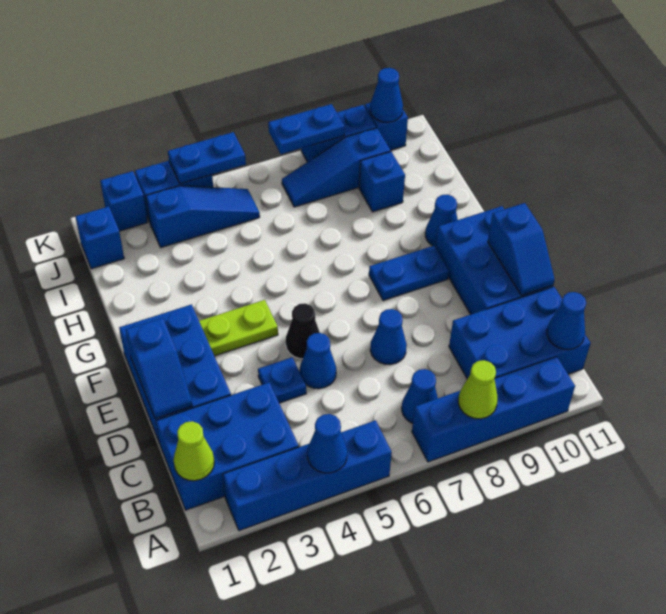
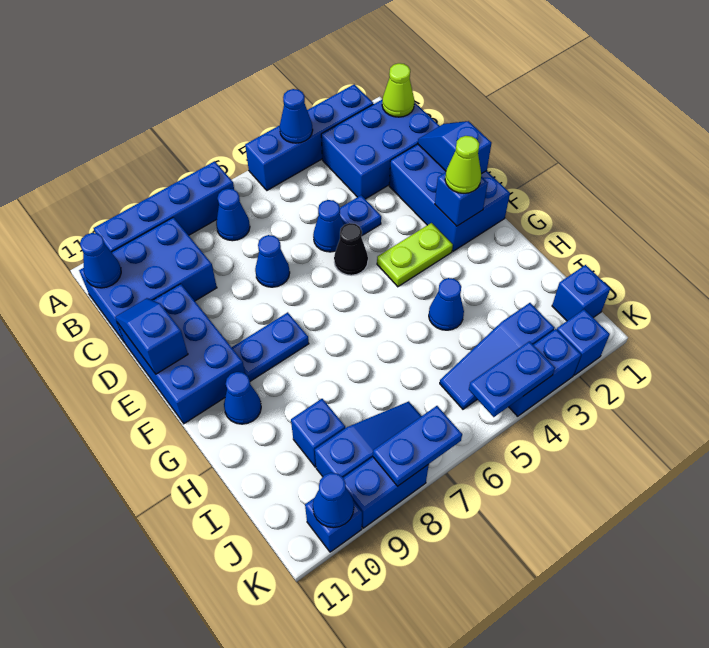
lime 1x1 cone [458,360,498,419] -> lime 1x1 cone moved to [445,136,481,193]
none -> blue 1x1 brick [435,172,488,226]
none -> blue 1x1 cone [429,278,464,330]

